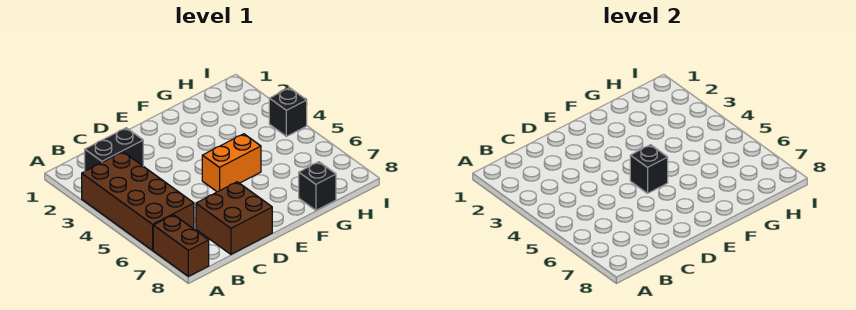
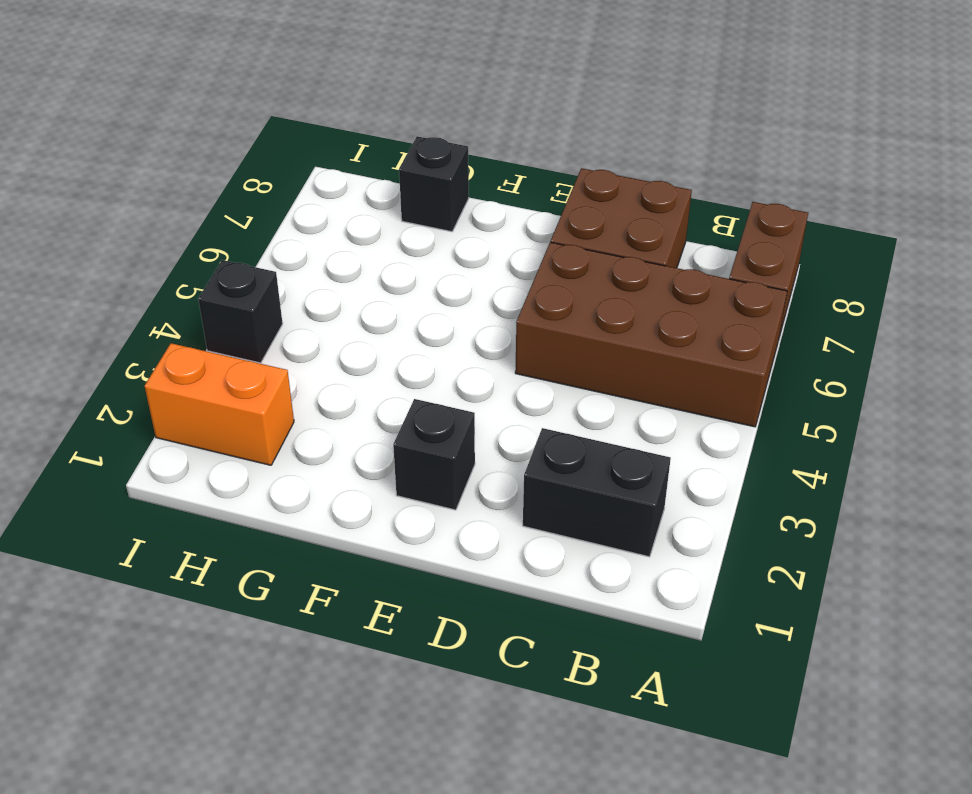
brown 2x4 brick [82,152,194,250] -> brown 2x4 brick turned to [515,242,787,427]
orange 1x2 brick [202,134,261,192] -> orange 1x2 brick moved to [144,343,294,465]
black 1x1 brick [630,145,668,193] -> black 1x1 brick moved to [393,399,475,510]

